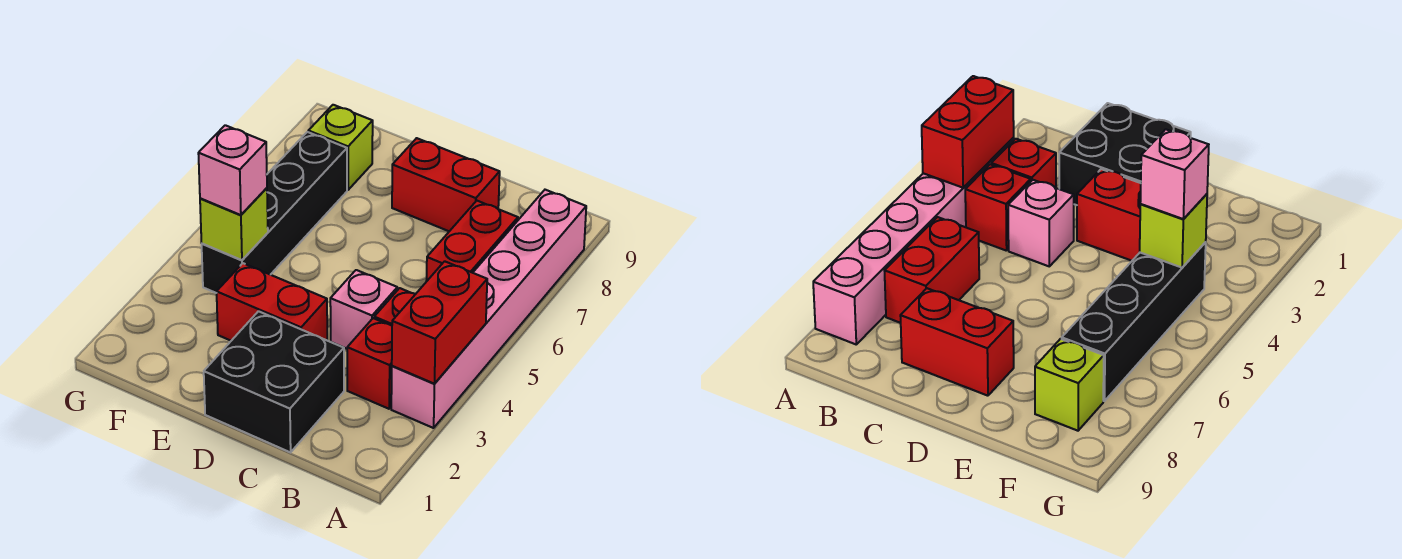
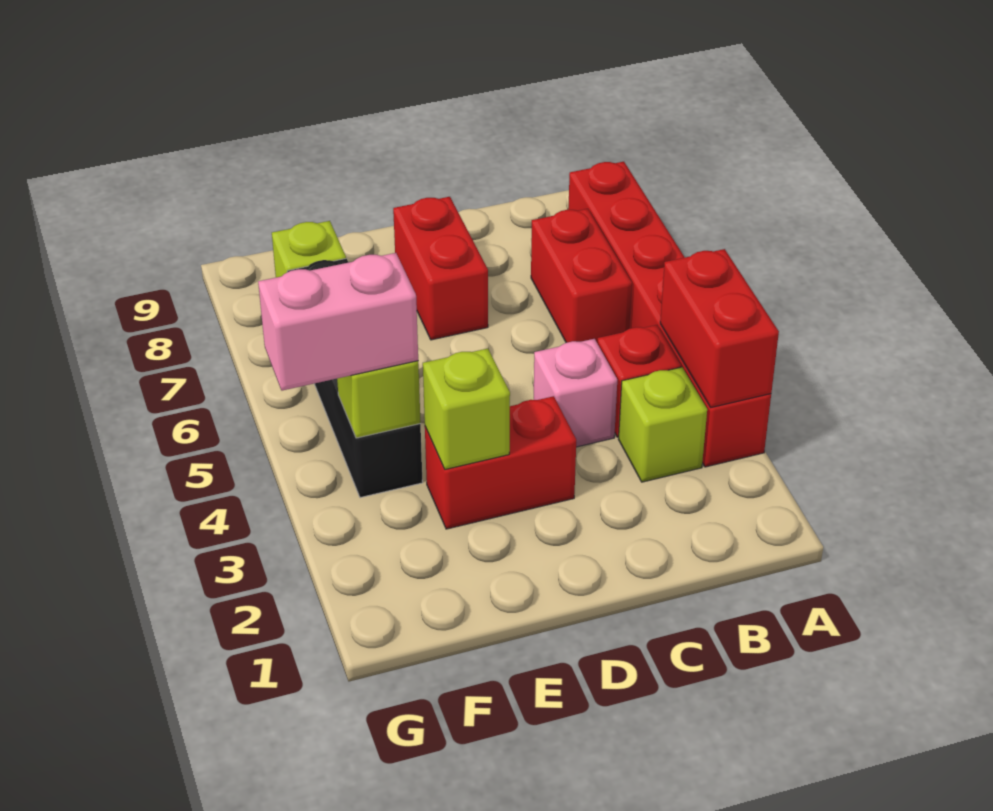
pink 1x6 brick [391,190,586,428] -> red 1x6 brick [568,162,771,467]
red 1x1 brick [347,318,392,409] -> lime 1x1 brick [618,367,707,482]
black 2x2 brick [204,311,344,452] -> none
red 1x2 brick [392,138,500,231] -> red 1x2 brick turned to [393,197,488,340]
none -> lime 1x1 brick [423,349,510,469]
pink 1x1 brick [198,125,267,215] -> pink 1x2 brick [258,253,418,391]

